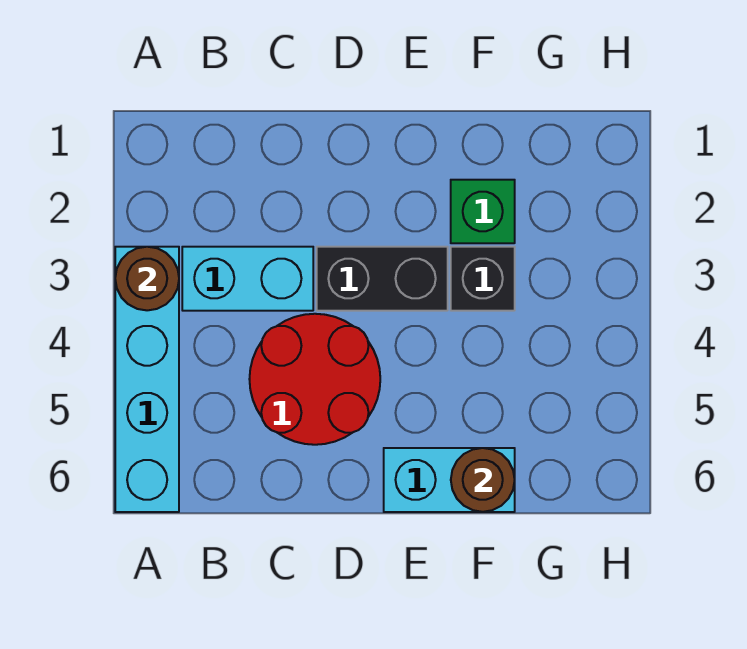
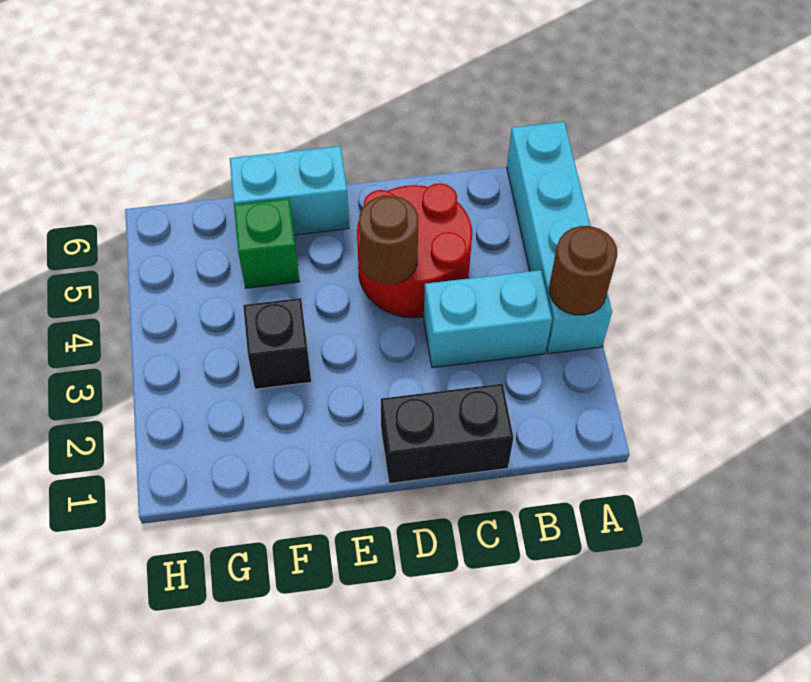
black 1x2 brick [317,247,448,311] -> black 1x2 brick moved to [381,384,514,484]
green 1x1 brick [451,180,515,243] -> green 1x1 brick moved to [234,199,299,288]
brown 1x1 round brick [451,448,515,512] -> brown 1x1 round brick moved to [359,195,418,284]

